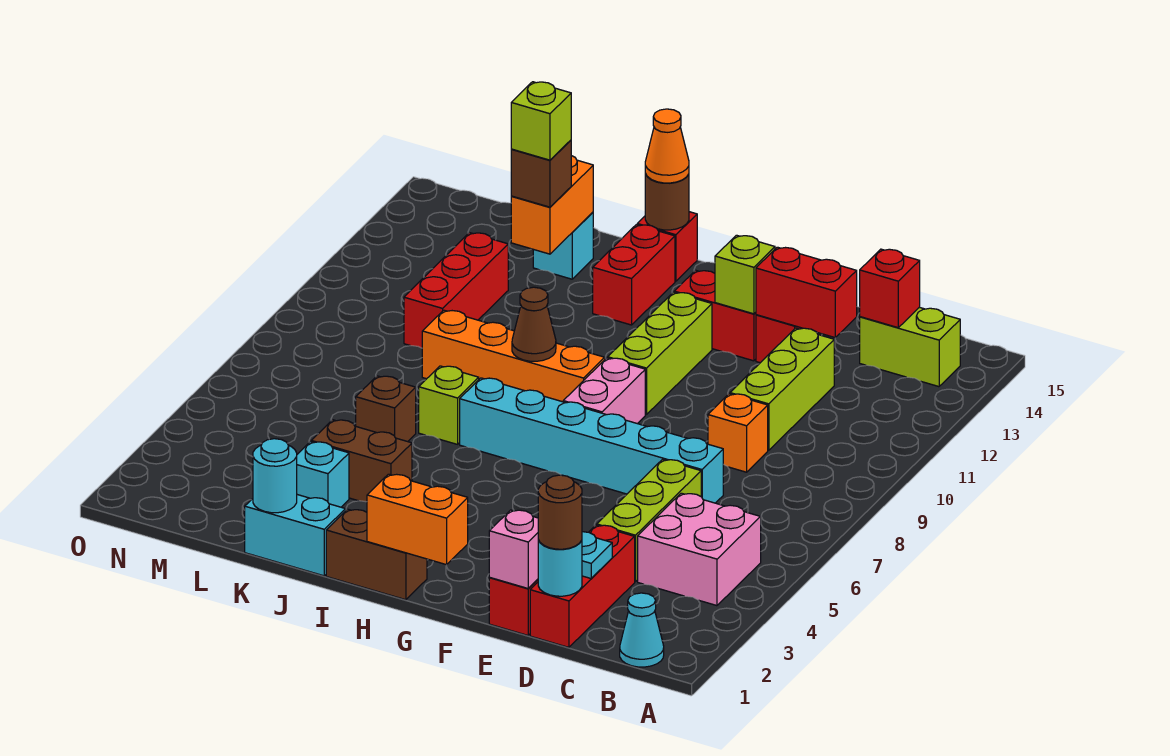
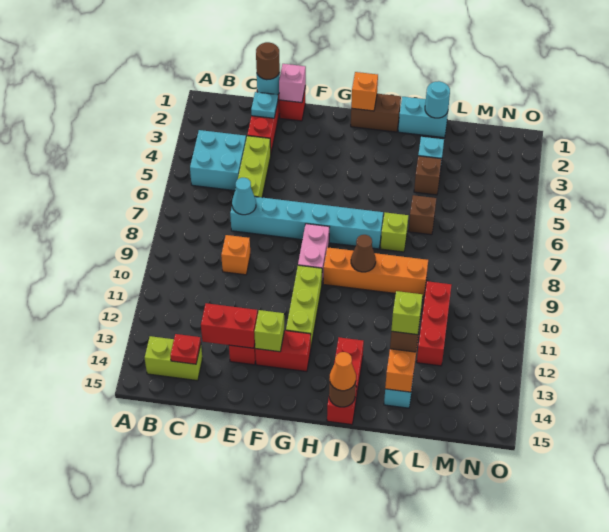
cyan 1x1 cone [620,593,664,667] -> cyan 1x1 cone moved to [232,178,256,215]
pink 2x2 brick [638,493,761,606] -> cyan 2x2 brick [190,130,246,191]
red 1x1 brick [860,249,920,328] -> red 1x1 plate [170,334,201,364]
lime 1x3 brick [730,328,834,450] -> none
orange 1x2 brick [367,474,468,565] -> orange 1x1 brick [351,72,378,111]
brown 1x2 brick [311,420,412,502] -> brown 1x1 brick [414,156,442,195]

